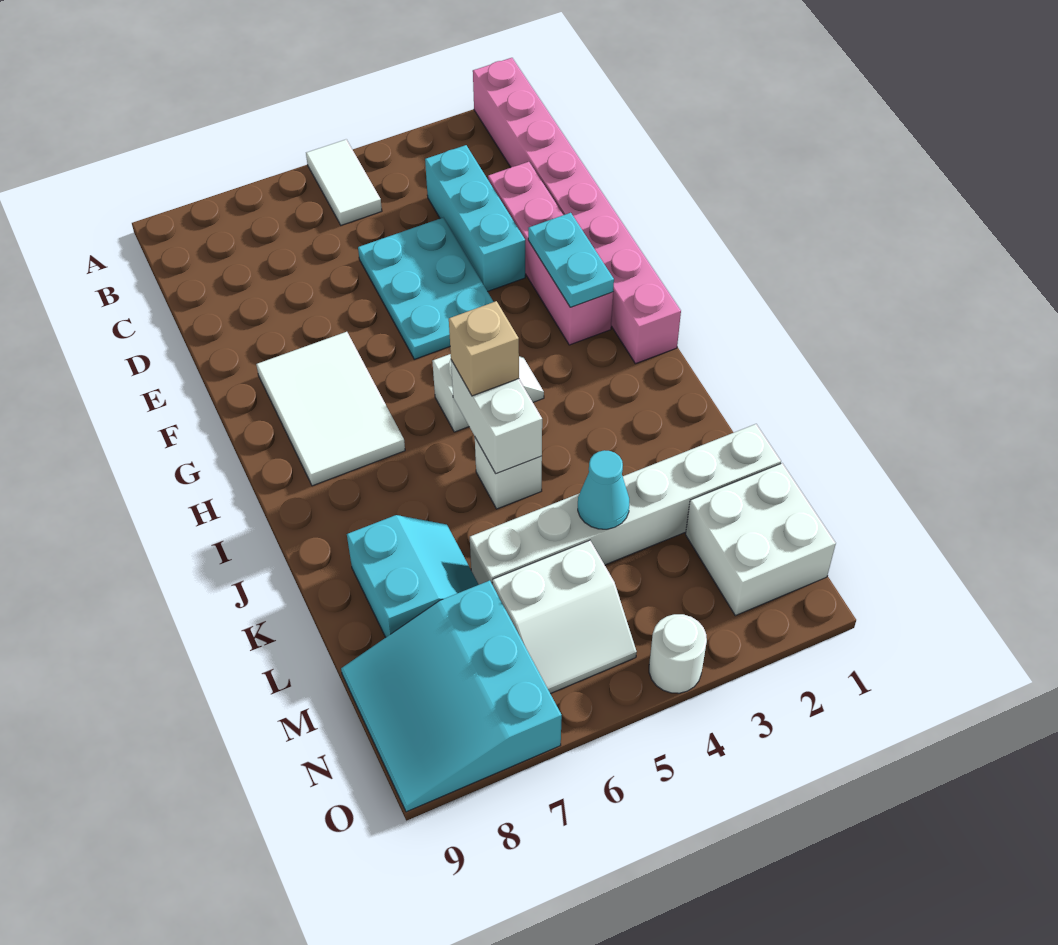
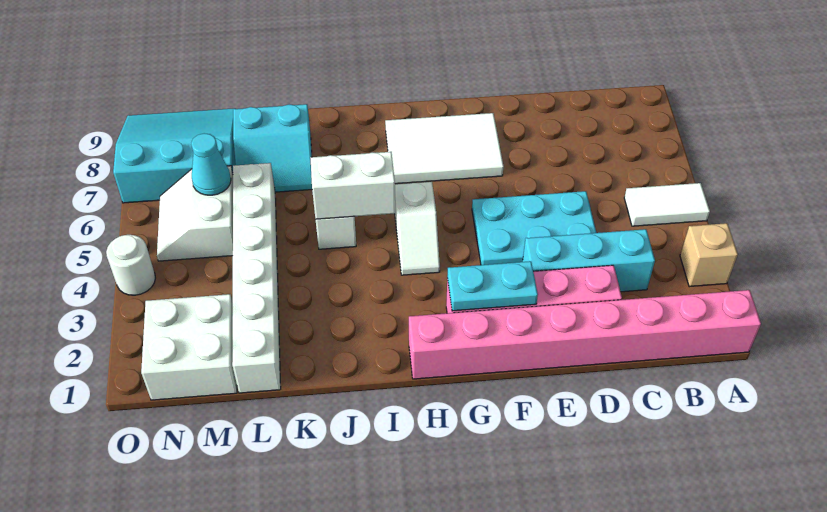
tan 1x1 brick [449,301,519,396] -> tan 1x1 brick moved to [680,223,738,287]
cyan 1x1 cone [578,450,629,529] -> cyan 1x1 cone moved to [191,133,231,195]

